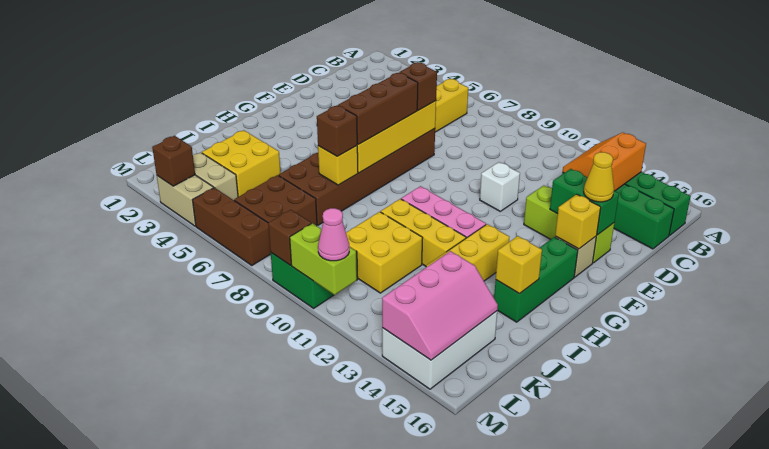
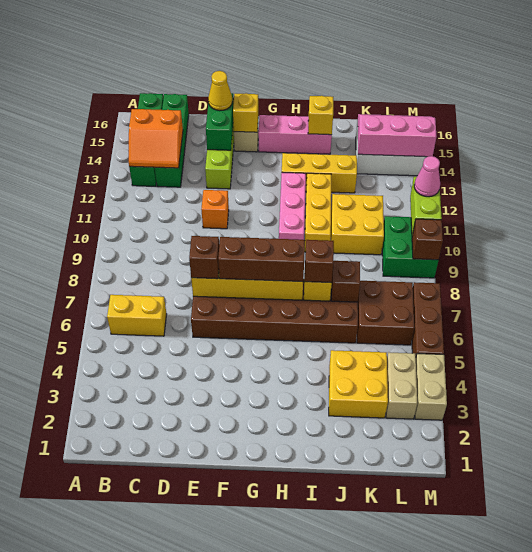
white 1x1 brick [480,162,520,211] -> orange 1x1 brick [201,190,229,229]
green 1x3 brick [494,237,578,322] -> pink 1x3 brick [258,115,332,154]
brown 1x1 brick [152,136,195,186] -> brown 1x1 brick moved to [331,261,360,302]

